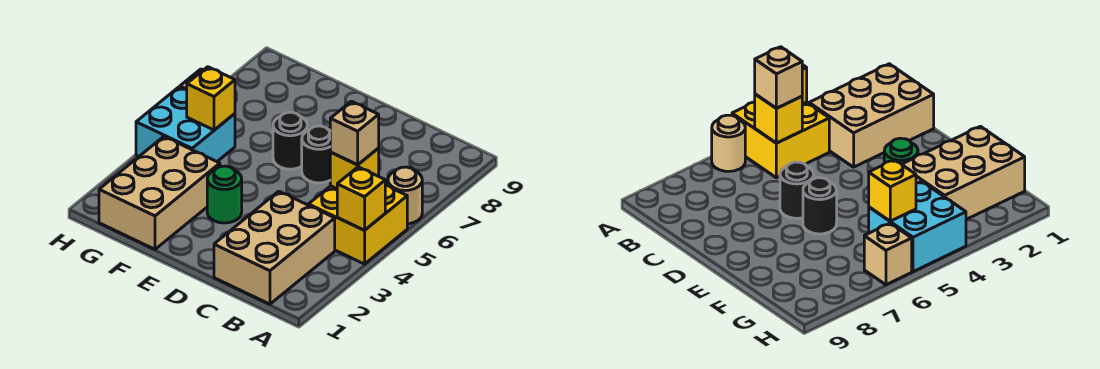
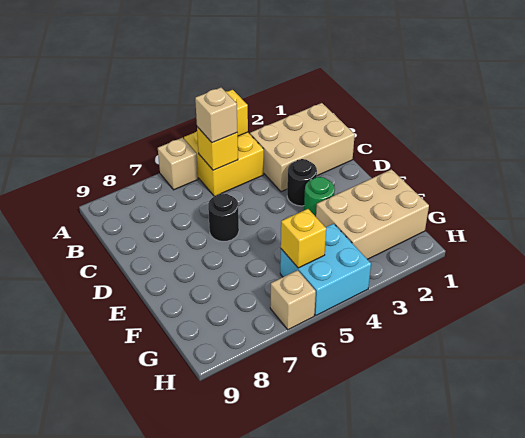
tan 1x1 round brick [388,167,422,224] -> tan 1x1 brick [158,138,198,190]
black 1x1 round brick [273,112,307,169] -> black 1x1 round brick moved to [287,159,317,206]

